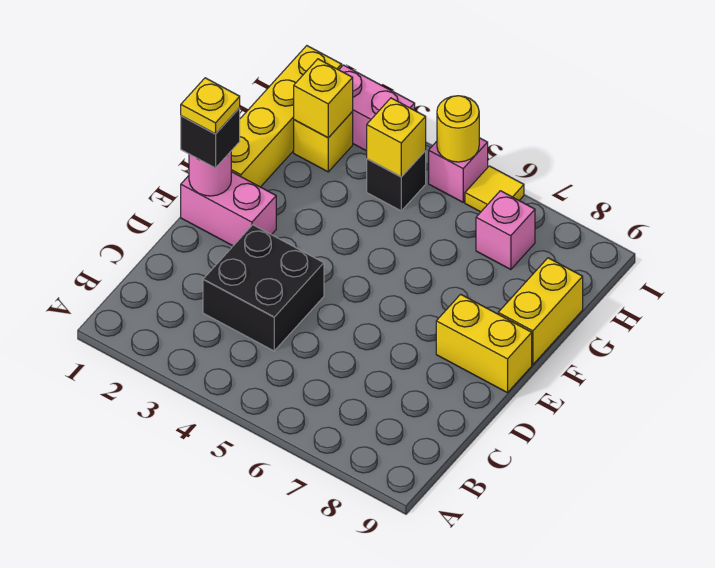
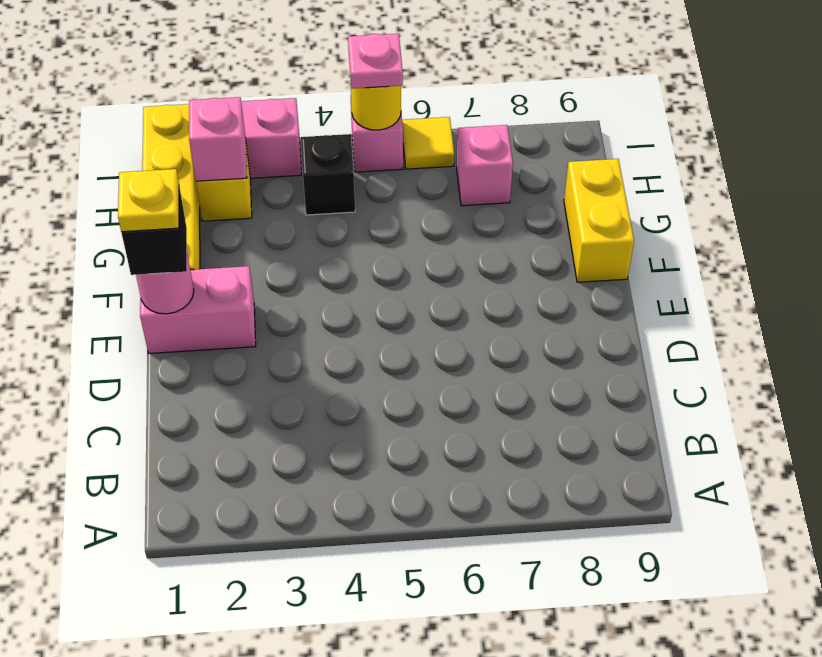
black 2x2 brick [203,225,324,351] -> none
yellow 1x2 brick [436,294,532,393] -> none
yellow 1x1 brick [294,59,353,138] -> pink 1x1 brick [189,97,247,181]
yellow 1x1 brick [367,98,426,177] -> none
none -> pink 1x1 plate [348,34,403,88]

